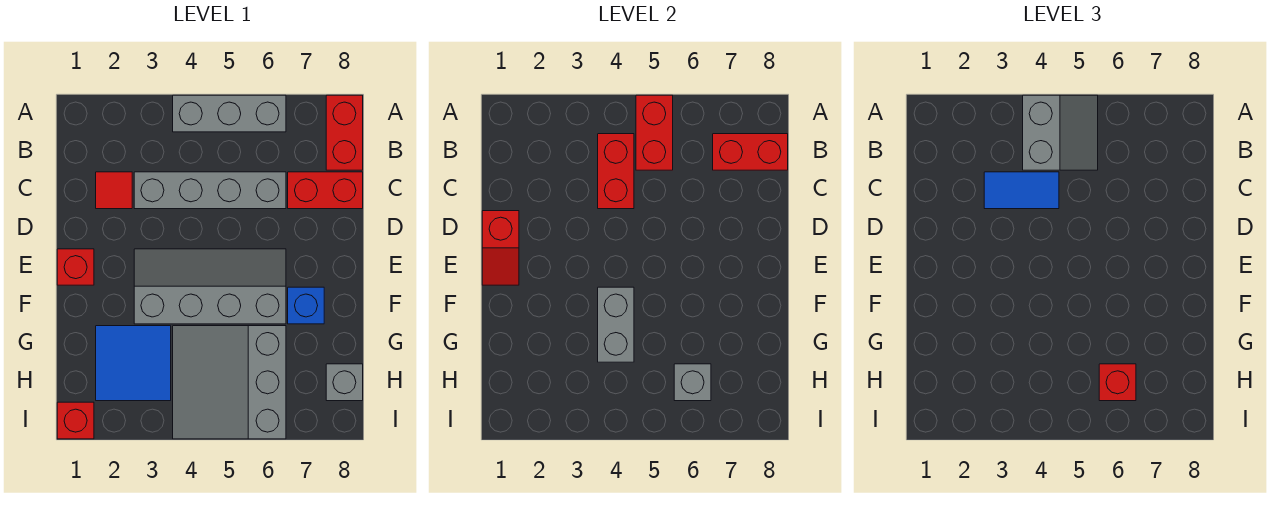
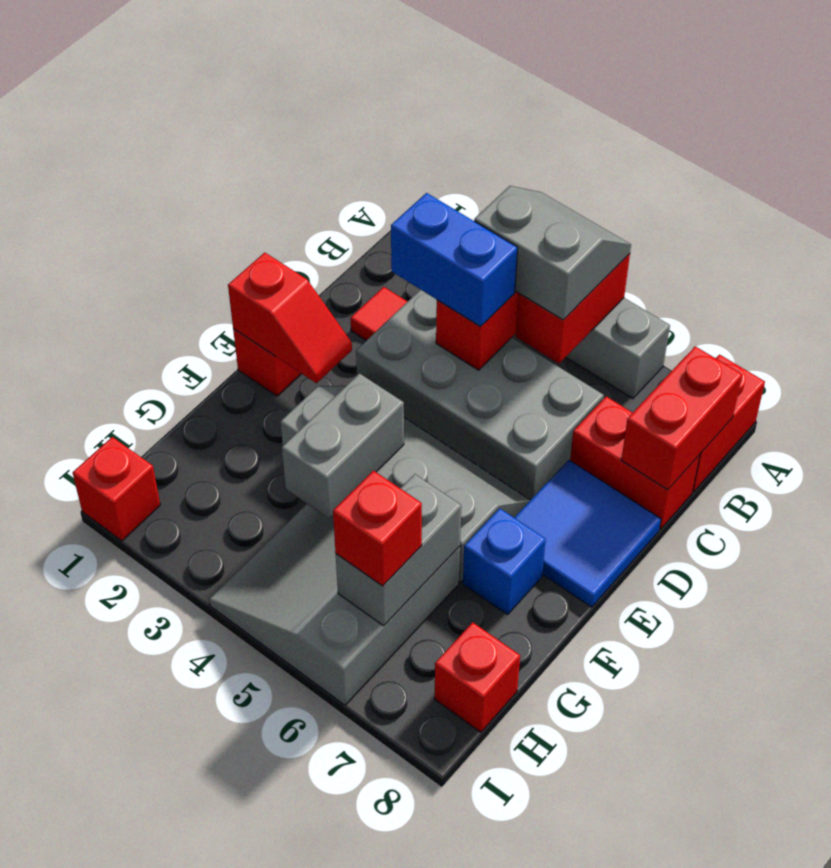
grey 2x2 slope [1023,95,1098,170] -> grey 2x2 slope turned to [474,186,631,320]
red 1x2 brick [713,134,788,170] -> red 1x2 brick turned to [621,346,742,490]
grey 1x4 brick [134,172,286,209] -> grey 2x4 brick [356,290,604,500]
blue 1x2 tile [984,172,1059,209] -> blue 1x2 brick [391,193,518,326]
red 1x2 slope [482,211,519,285] -> red 1x2 slope turned to [228,253,352,383]
blue 2x2 tile [96,326,171,401] -> blue 2x2 tile moved to [514,460,661,607]
grey 1x1 brick [674,364,711,401] -> grey 1x2 brick [336,474,461,626]
grey 1x1 brick [326,364,363,401] -> red 1x1 brick [435,622,520,732]

